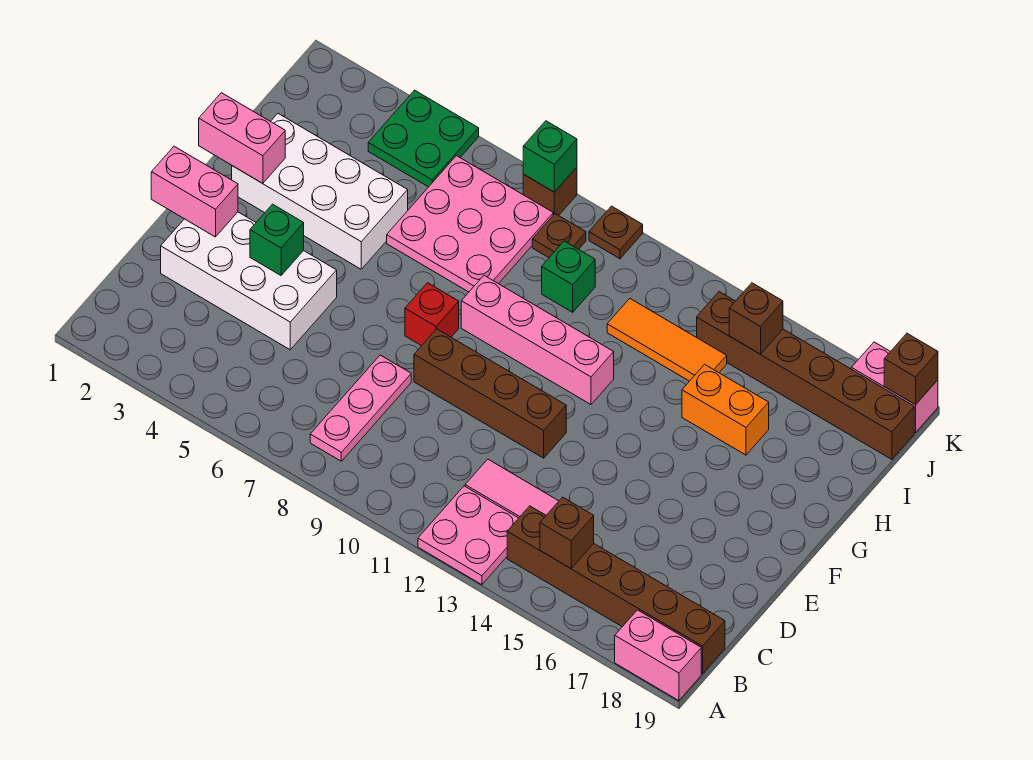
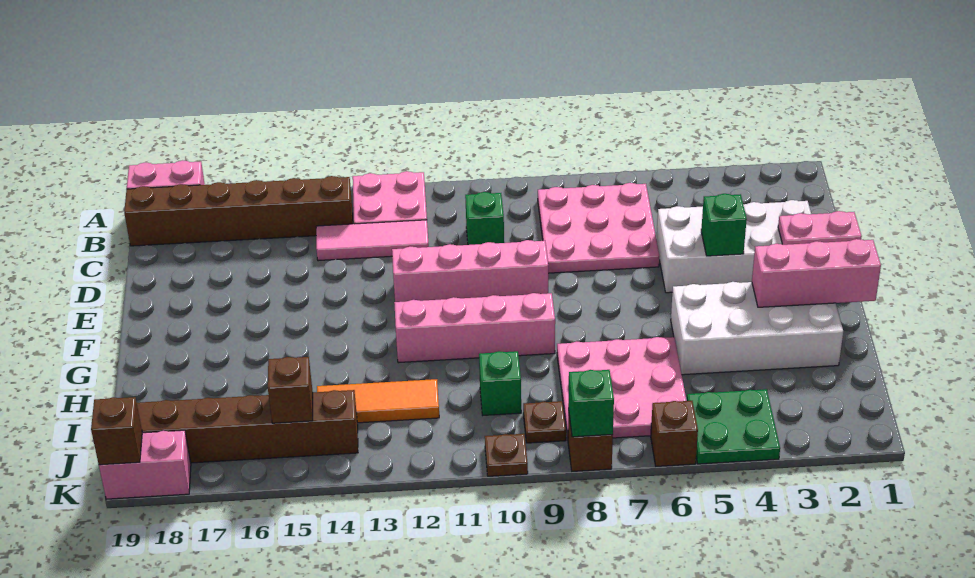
pink 1x3 plate [310,355,411,461] -> pink 3x3 plate [538,183,659,273]
brown 1x1 brick [540,497,594,568] -> brown 1x1 brick moved to [651,401,698,466]
none -> green 1x1 brick [465,192,504,245]
pink 1x2 brick [151,146,238,237] -> pink 1x2 plate [778,211,862,245]
brown 1x4 brick [414,329,566,458] -> pink 1x4 brick [392,240,548,302]
red 1x1 brick [405,283,459,346] -> none
pink 1x2 brick [199,93,285,184] -> pink 1x3 brick [752,239,881,307]
orange 1x2 brick [682,364,769,455] -> none

